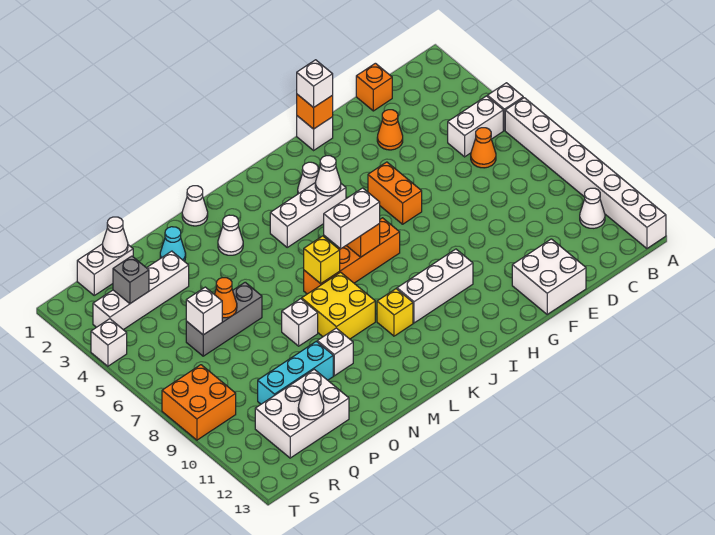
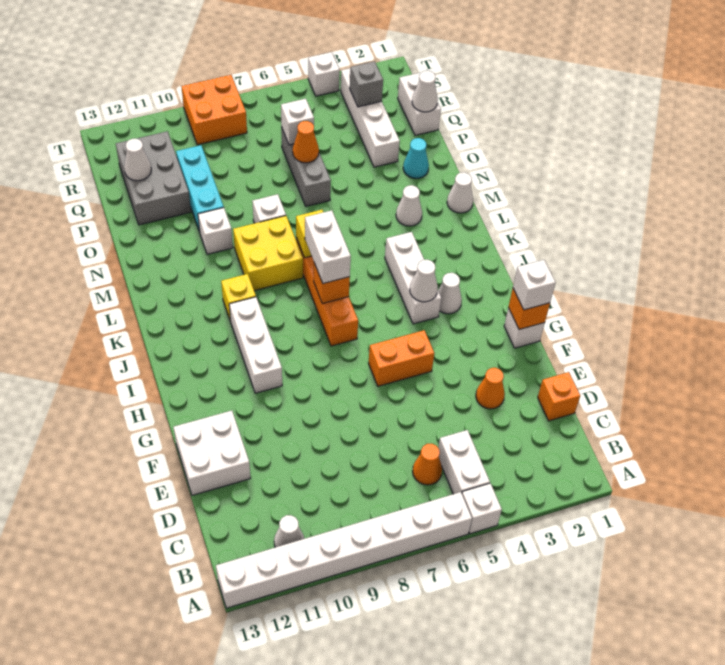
white 2x3 brick [255,369,349,458] -> grey 2x3 brick [116,131,191,225]

